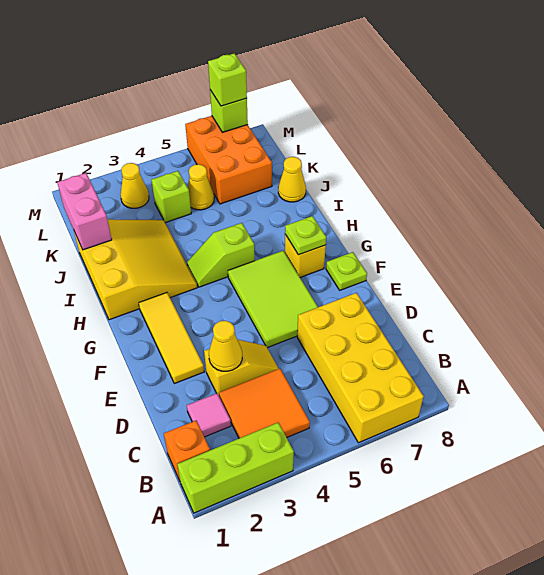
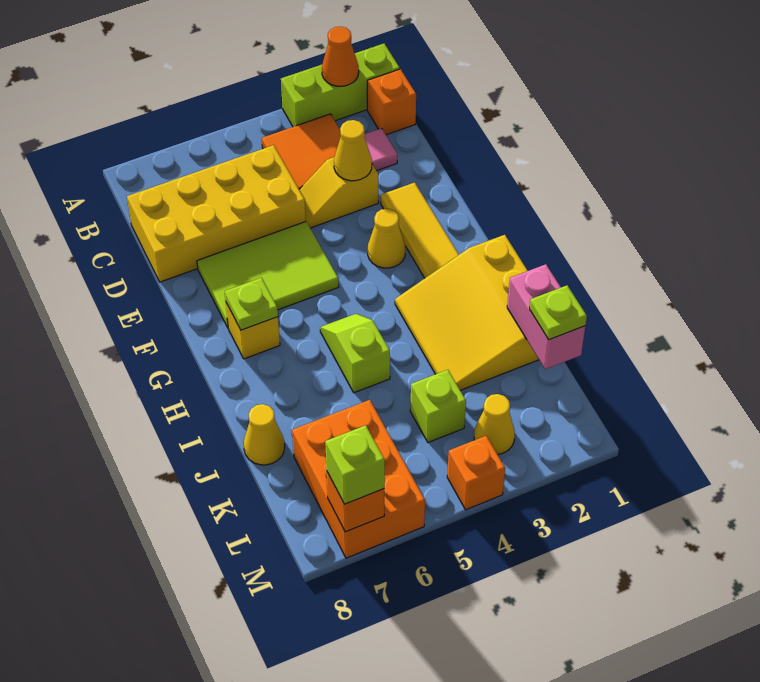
none -> orange 1x1 cone [322,26,359,86]
yellow 2x4 brick [297,293,424,443] -> yellow 2x4 brick turned to [127,145,306,282]
lime 2x3 tile [228,251,318,348] -> lime 2x3 tile turned to [197,221,339,327]
lime 1x1 plate [326,252,367,290] -> lime 1x1 plate moved to [530,285,587,340]
lime 1x2 slope [187,223,255,287] -> lime 1x2 slope turned to [320,314,390,393]
yellow 1x1 cone [188,164,214,210] -> yellow 1x1 cone moved to [368,209,405,268]
none -> orange 1x1 brick [447,436,505,510]
lime 1x1 brick [210,90,248,132] -> orange 1x1 brick [327,472,384,532]

